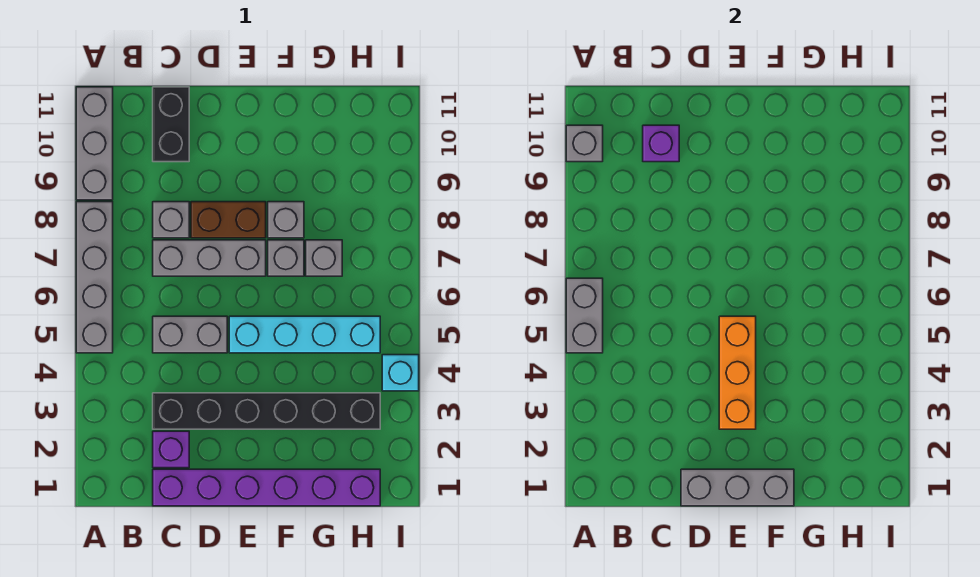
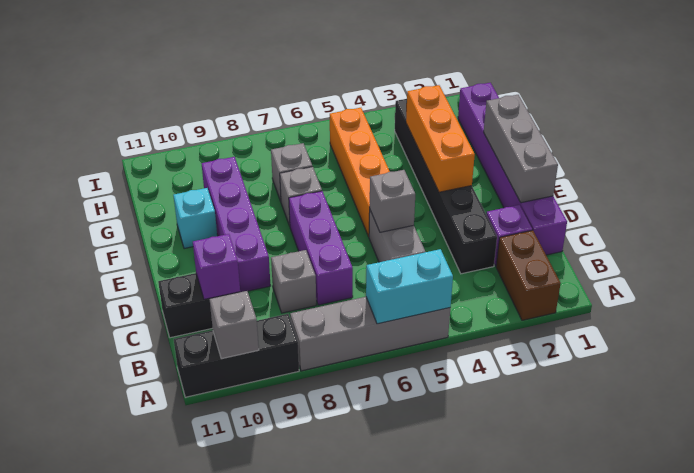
grey 1x2 brick [566,278,603,353] -> cyan 1x2 brick [366,249,453,324]
grey 1x3 brick [76,87,113,200] -> black 1x3 brick [174,314,299,397]
grey 1x3 brick [153,240,266,276] -> purple 1x3 brick [289,191,353,305]
brown 1x2 brick [191,202,266,238] -> brown 1x2 brick moved to [496,230,561,320]
none -> purple 1x4 brick [202,157,271,292]
orange 1x3 brick [719,316,756,429] -> orange 1x3 brick turned to [406,85,475,192]
cyan 1x4 brick [229,316,380,353] -> orange 1x4 brick [330,108,390,237]
grey 1x1 brick [268,202,304,238] -> grey 1x1 brick moved to [370,170,415,232]
cyan 1x1 brick [382,355,419,391] -> cyan 1x1 brick moved to [173,188,217,249]

